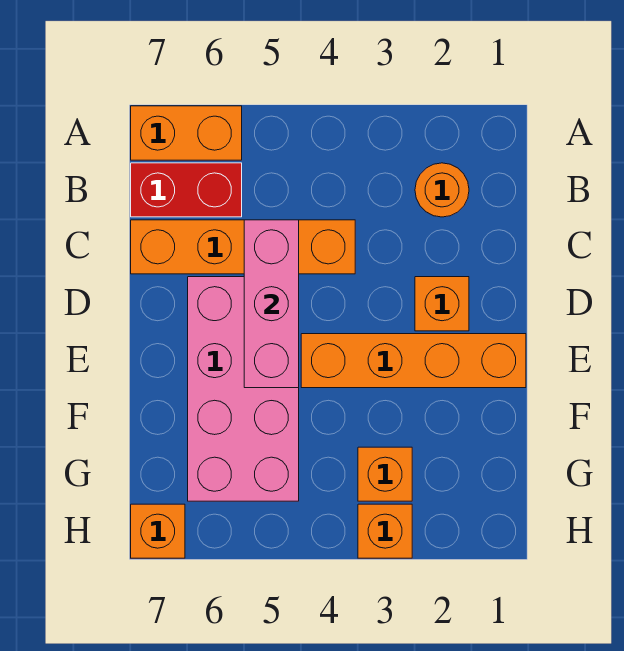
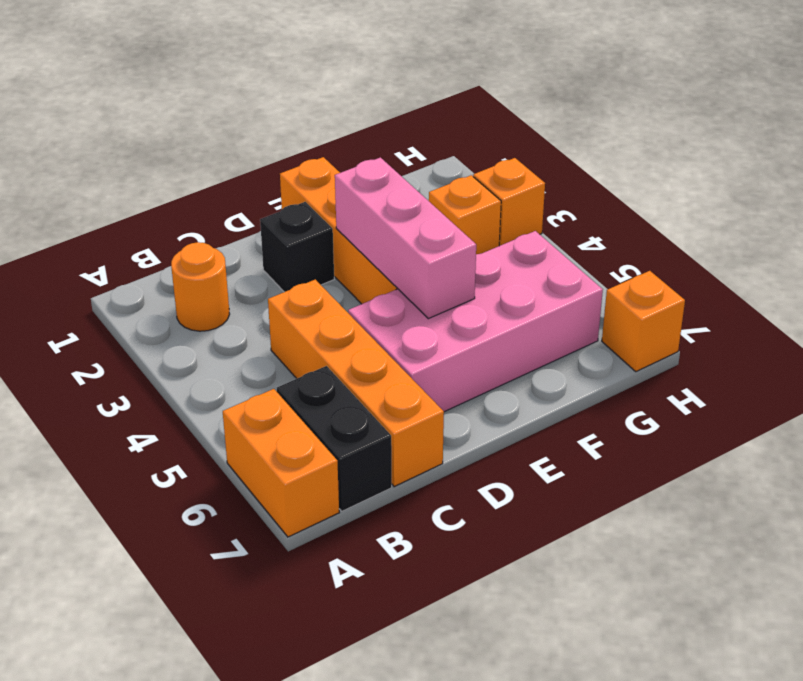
red 1x2 brick [131,163,242,217] -> black 1x2 brick [277,366,392,511]
pink 1x3 brick [244,220,299,388] -> pink 1x3 brick turned to [335,157,476,319]
orange 1x1 brick [415,277,469,331] -> black 1x1 brick [260,202,334,292]

